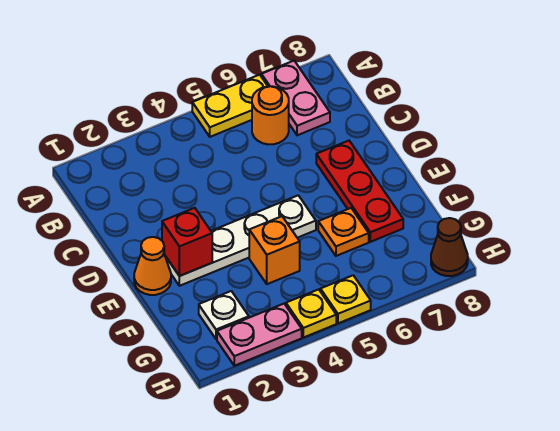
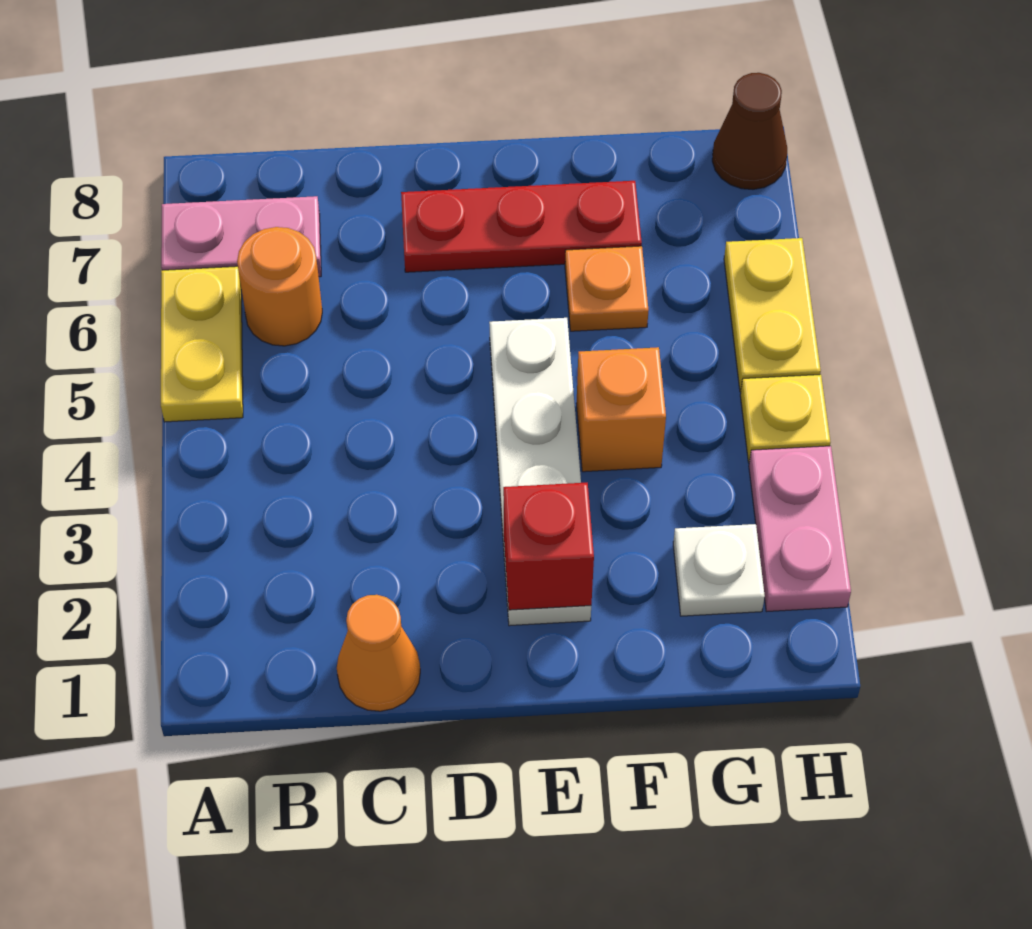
orange 1x1 cone [134,237,171,295] -> orange 1x1 cone moved to [337,595,420,711]
yellow 1x1 plate [320,275,371,323] -> yellow 1x2 plate [724,238,821,392]

